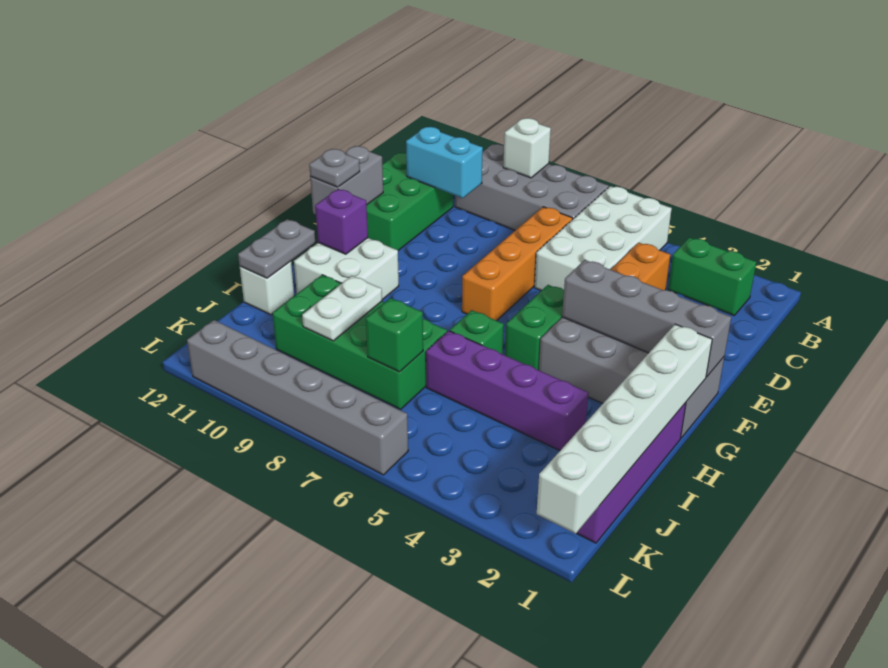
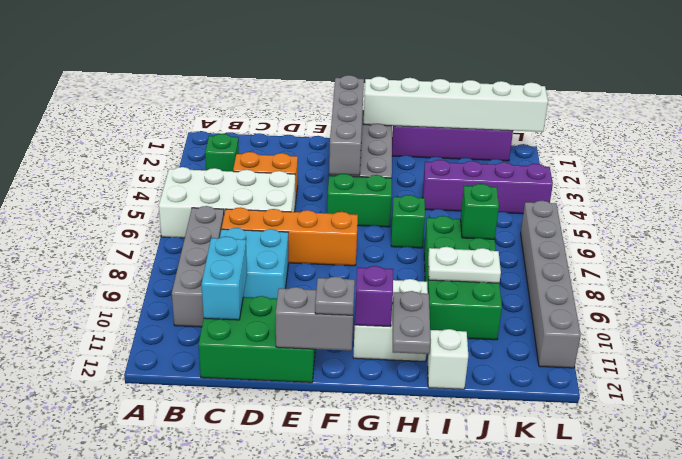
grey 2x4 brick [455,144,609,230] -> grey 1x4 brick [172,206,224,327]
white 1x1 brick [503,118,551,178] -> none
green 1x2 brick [668,237,756,315] -> green 1x1 brick [205,134,239,171]
none -> cyan 2x2 brick [220,228,288,299]
grey 1x2 plate [238,219,315,278] -> grey 1x2 plate turned to [393,291,431,354]
purple 1x4 brick [426,331,589,451] -> purple 1x4 brick turned to [423,160,553,214]

